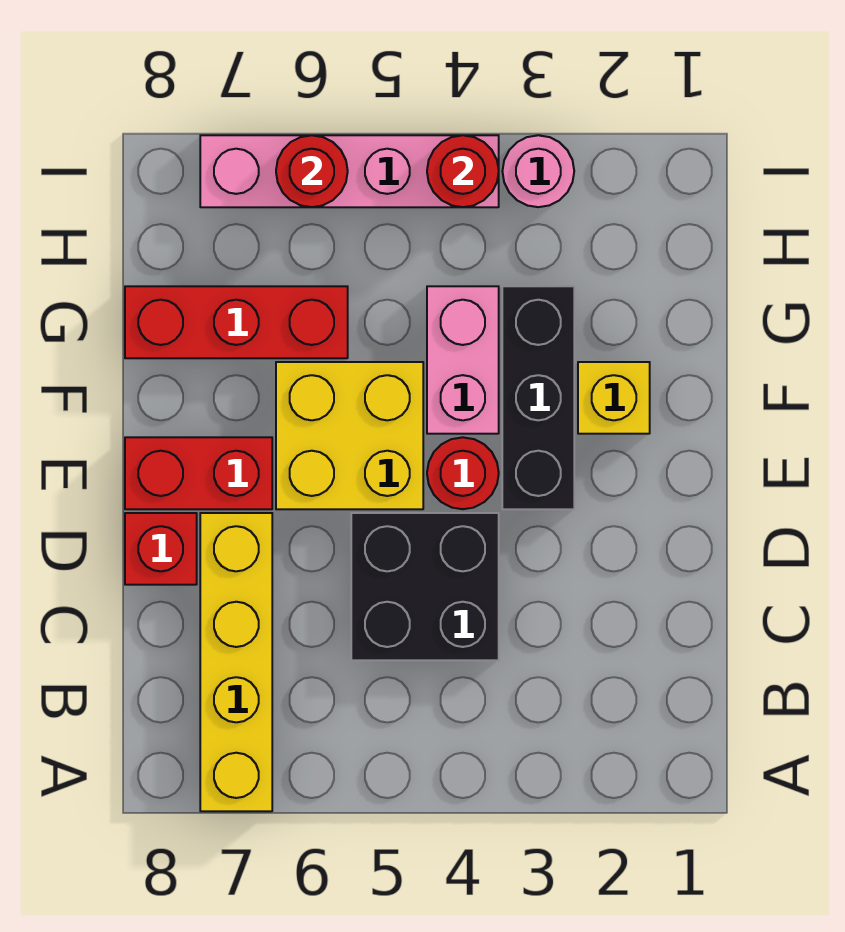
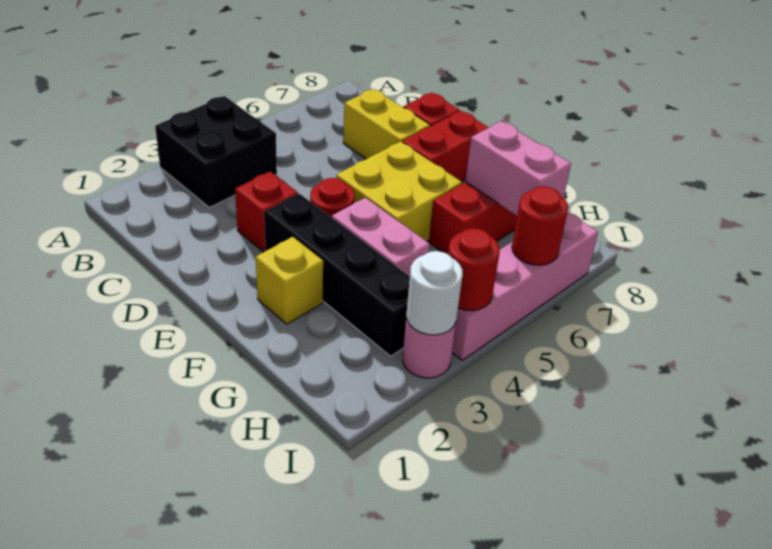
yellow 1x4 brick [200,513,272,811] -> yellow 1x2 brick [343,89,430,159]
black 2x2 brick [351,513,499,660] -> black 2x2 brick moved to [155,96,277,207]
none -> red 1x1 brick [235,172,298,252]
black 1x3 brick [502,286,574,509] -> black 1x4 brick [264,194,410,356]
none -> pink 1x2 brick [465,121,571,216]
none -> white 1x1 round brick [406,251,463,335]

